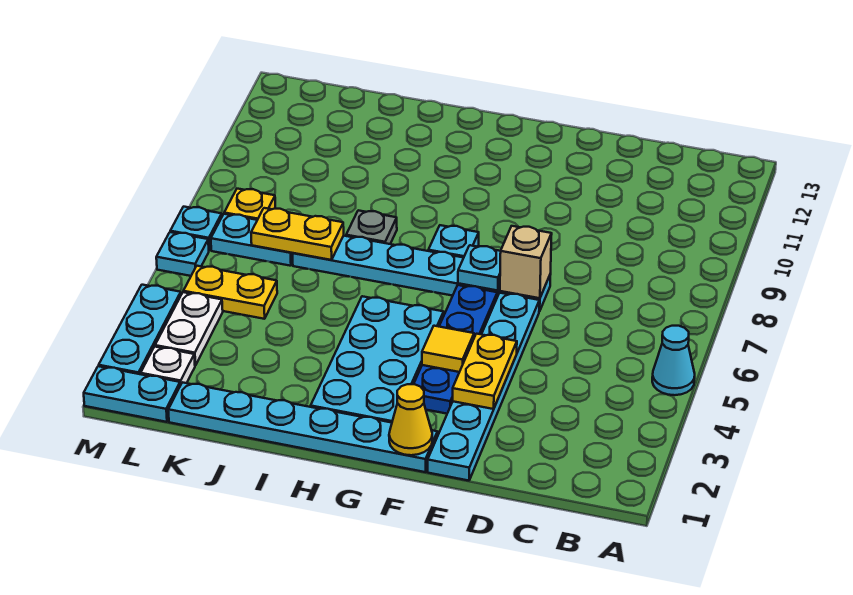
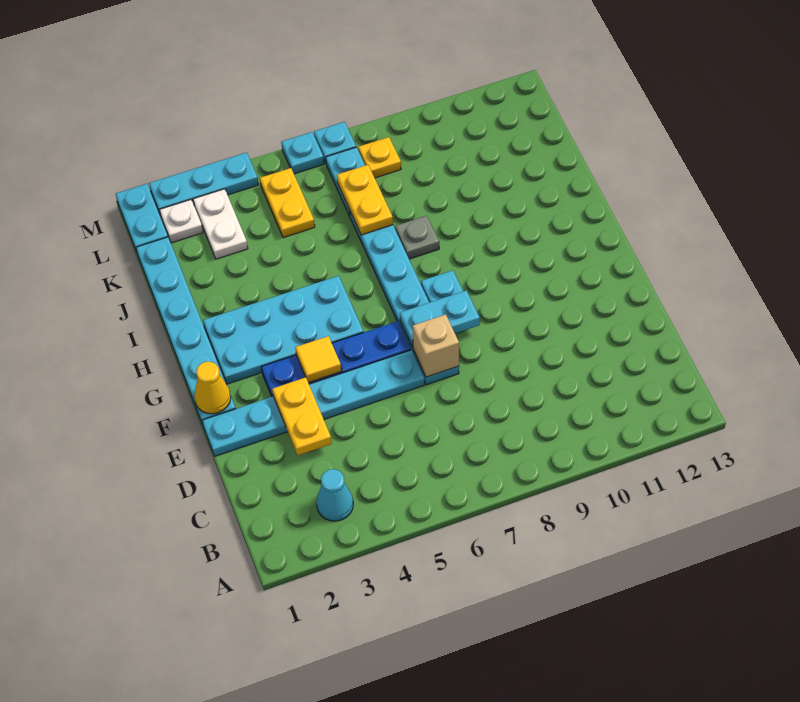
cyan 1x1 cone [652,326,695,395] -> cyan 1x1 cone moved to [316,469,353,521]
yellow 1x2 plate [453,334,517,409] -> yellow 1x2 plate turned to [272,377,332,455]
cyan 1x1 plate [458,245,501,291] -> cyan 1x2 plate [400,290,480,347]
white 1x2 plate [155,292,223,366] -> white 1x2 plate turned to [193,189,248,259]

